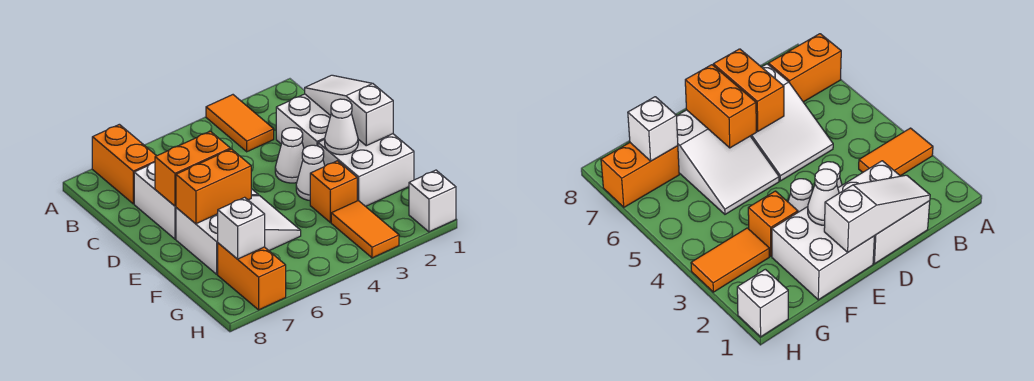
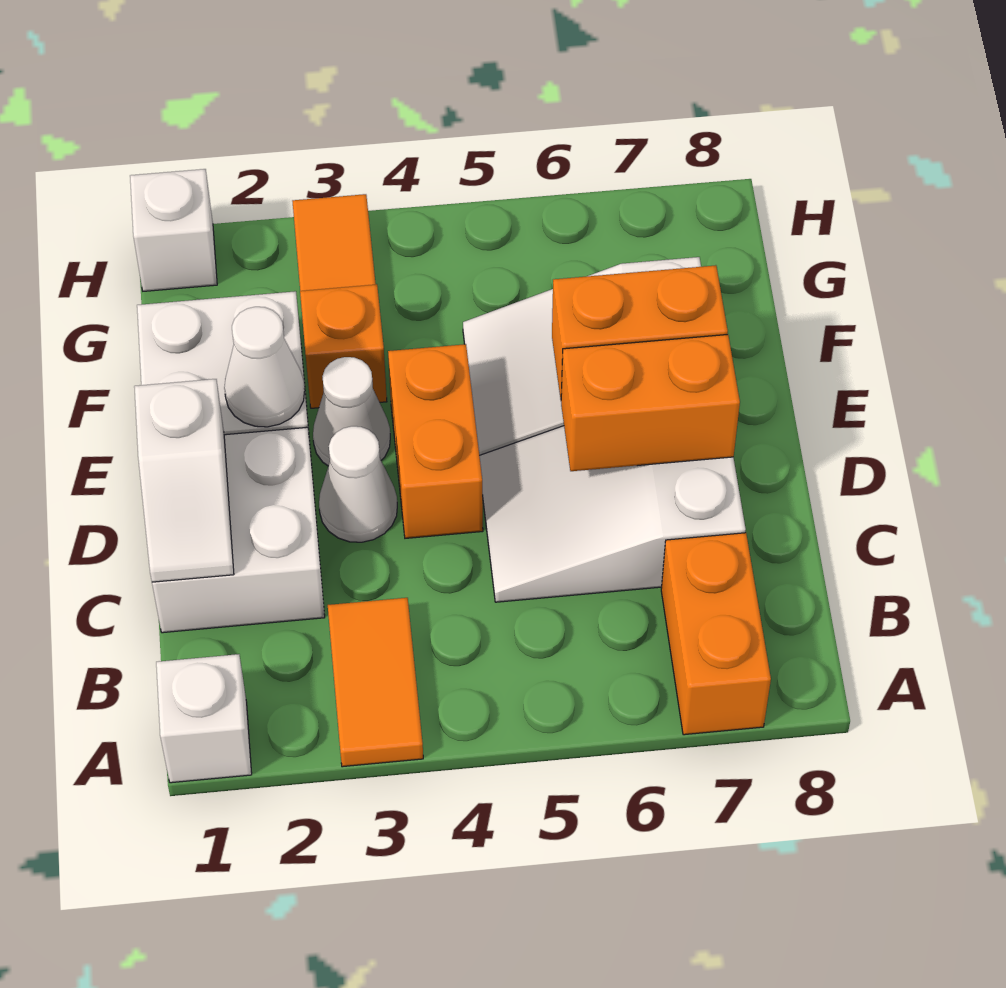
white 1x3 slope [305,75,393,146] -> white 1x2 slope [134,379,234,582]
orange 1x2 brick [218,243,286,310] -> orange 1x2 brick moved to [388,344,483,538]
white 1x1 brick [218,197,265,259] -> white 1x1 brick moved to [156,654,252,783]

